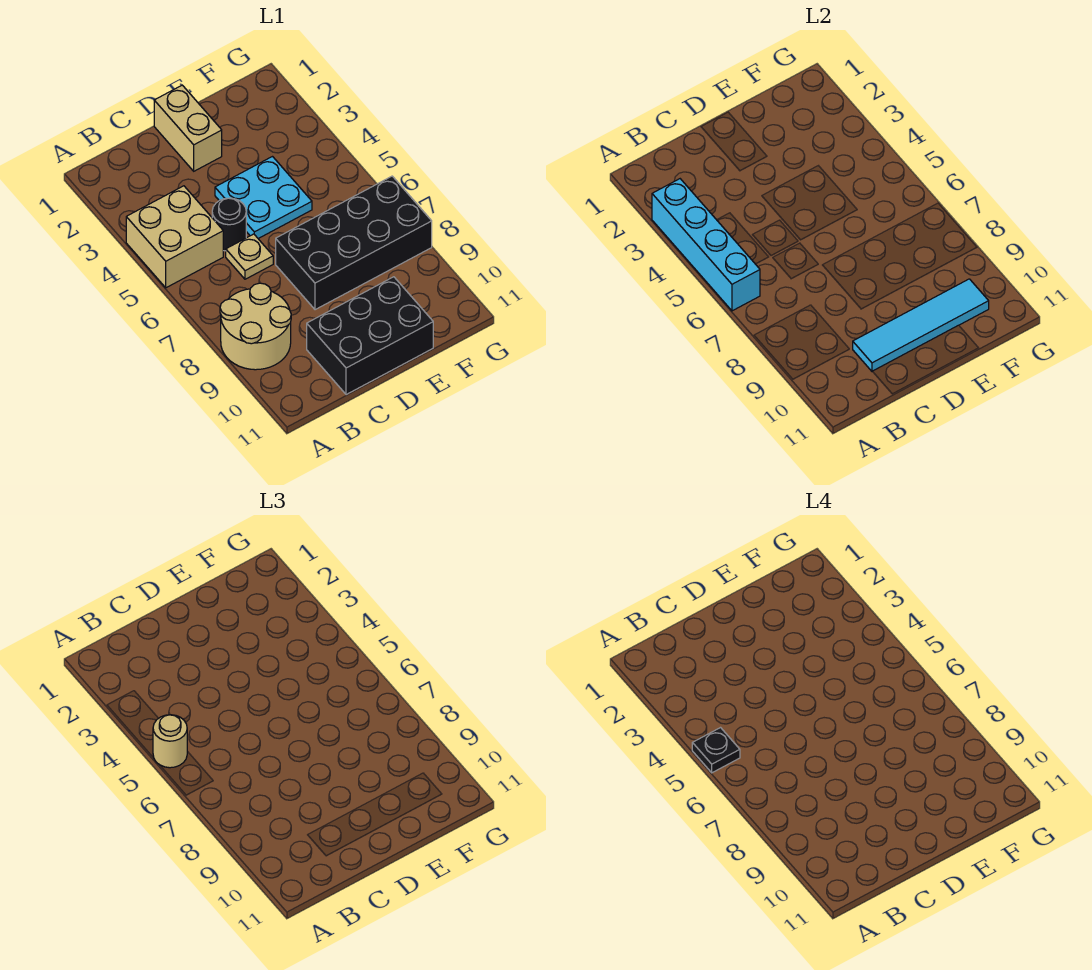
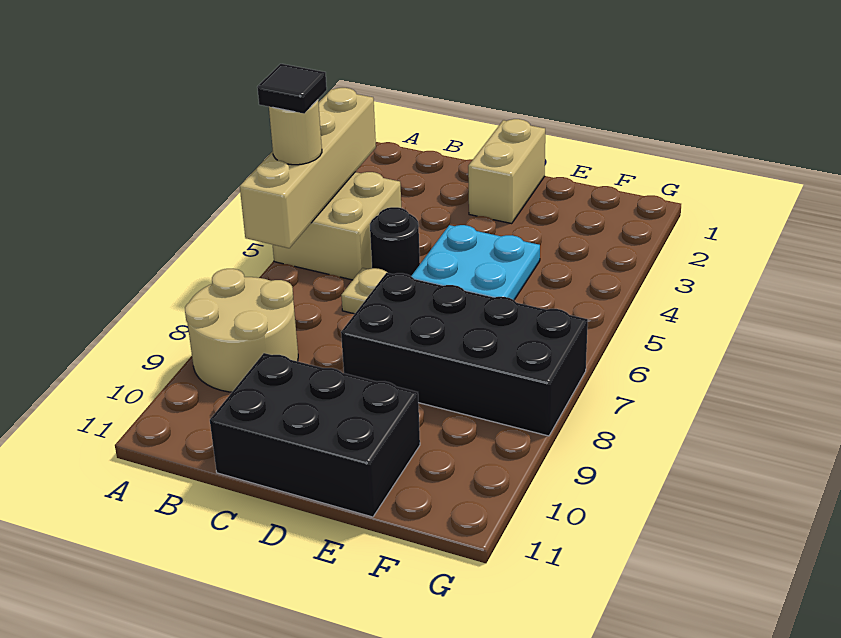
cyan 1x4 brick [652,179,760,311] -> tan 1x4 brick [240,88,376,248]
black 1x1 plate [692,728,740,773] -> black 1x1 tile [257,64,327,114]
cyan 1x4 tile [853,279,989,372] -> none

